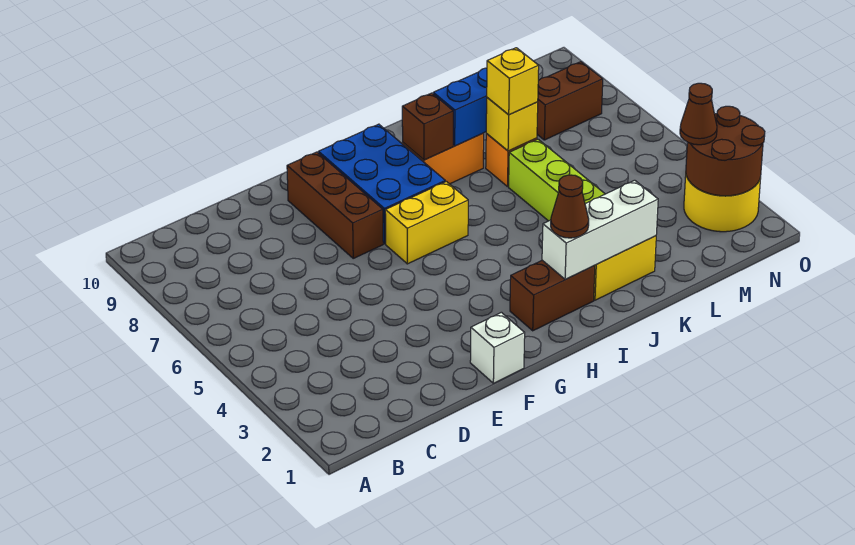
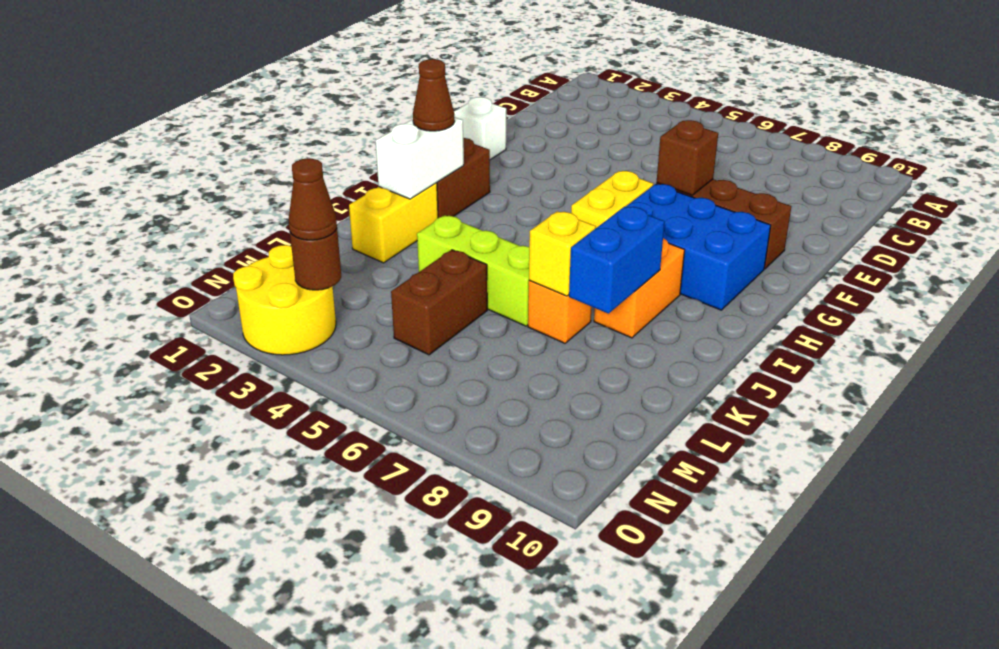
white 1x3 brick [542,180,658,280] -> white 1x2 brick [376,117,464,199]
brown 1x1 brick [402,93,453,160] -> brown 1x1 brick moved to [656,120,718,195]
yellow 1x1 brick [487,48,539,115] -> none
brown 1x2 brick [537,62,603,140] -> brown 1x2 brick moved to [391,250,487,355]
brown 2x2 round brick [686,106,765,196] -> brown 1x1 round brick [290,229,341,290]

